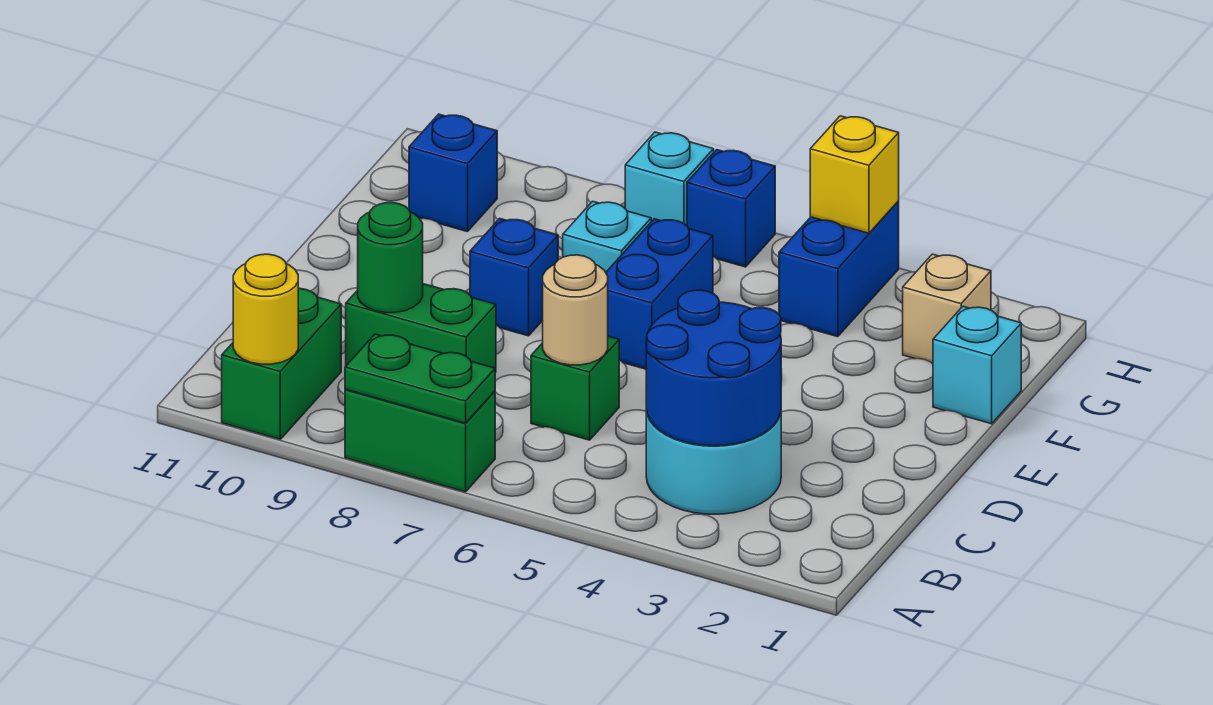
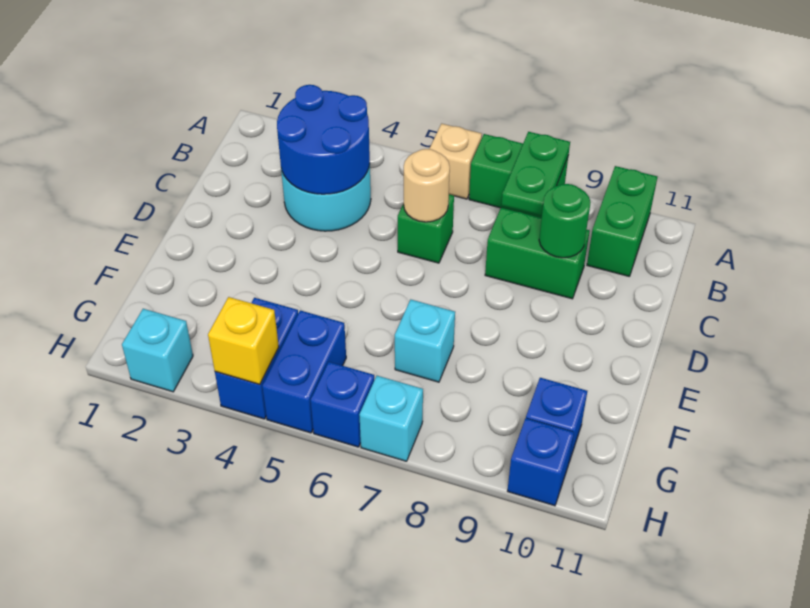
green 1x2 plate [345,334,495,423] -> green 1x2 plate turned to [502,132,570,216]
yellow 1x1 round brick [233,254,298,364] -> none
blue 1x2 brick [606,219,713,369] -> blue 1x2 brick moved to [262,310,346,433]
blue 1x1 brick [470,219,558,336] -> blue 1x1 brick moved to [508,418,574,506]
cyan 1x1 brick [933,306,1021,424] -> cyan 1x1 brick moved to [122,309,193,392]
tan 1x1 brick [903,254,991,364] -> tan 1x1 brick moved to [429,124,482,199]

